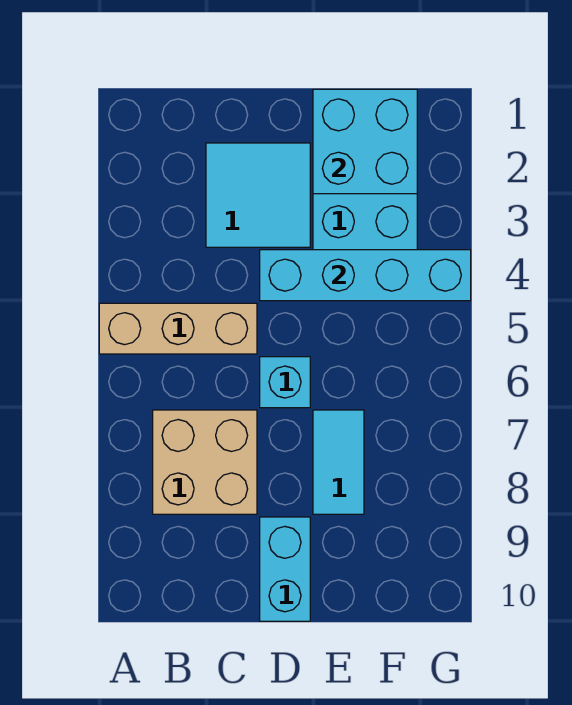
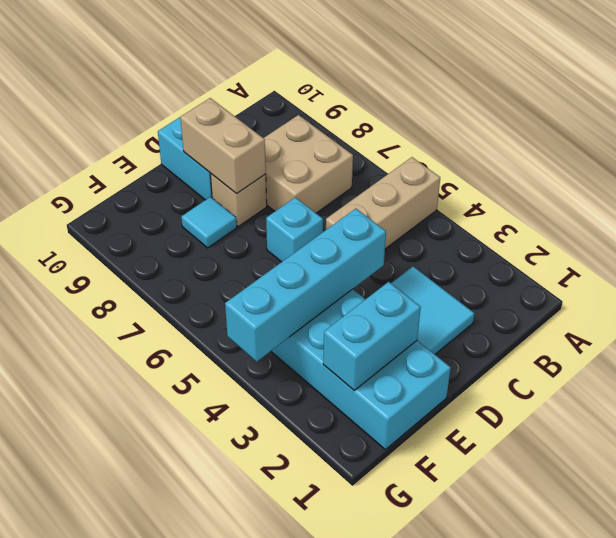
none -> tan 1x1 brick [210,174,267,227]
none -> tan 1x2 brick [180,98,266,194]
cyan 2x2 brick [313,89,417,194] -> cyan 1x2 brick [323,282,421,390]
cyan 1x2 tile [313,410,364,514] -> cyan 1x1 tile [181,197,237,248]

